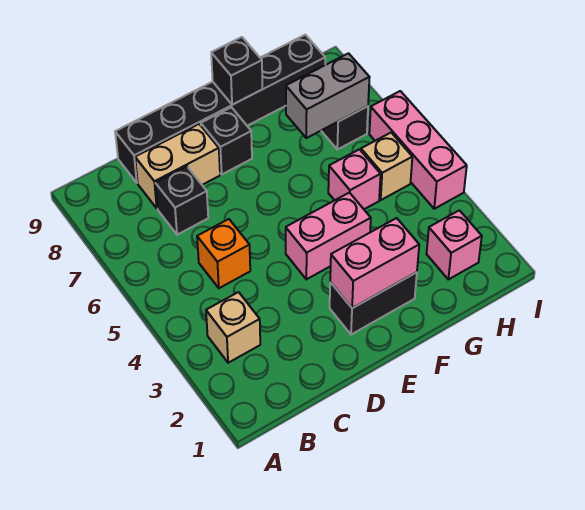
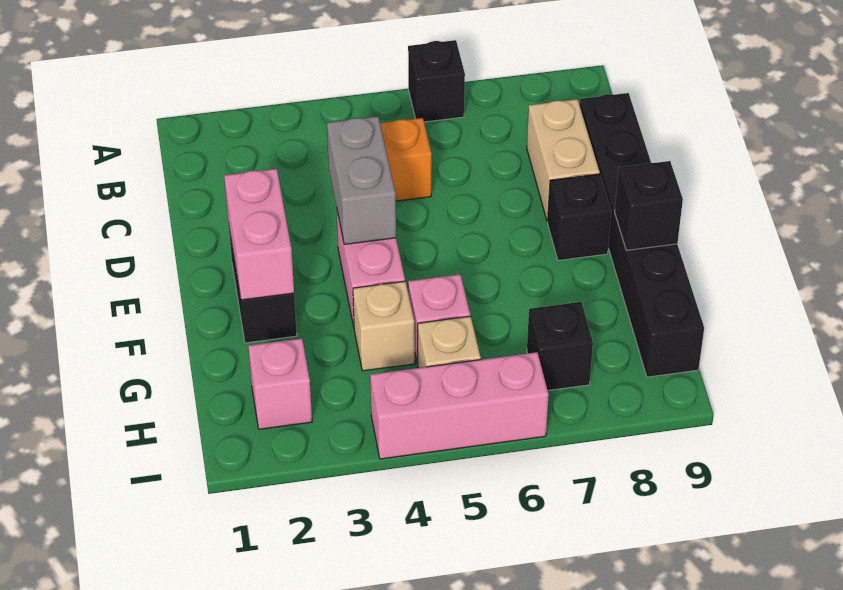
tan 1x1 brick [206,292,260,363] -> tan 1x1 brick moved to [353,281,415,371]
black 1x1 brick [155,166,208,235] -> black 1x1 brick moved to [408,40,465,122]
grey 1x2 brick [286,53,370,138] -> grey 1x2 brick moved to [327,116,396,244]

